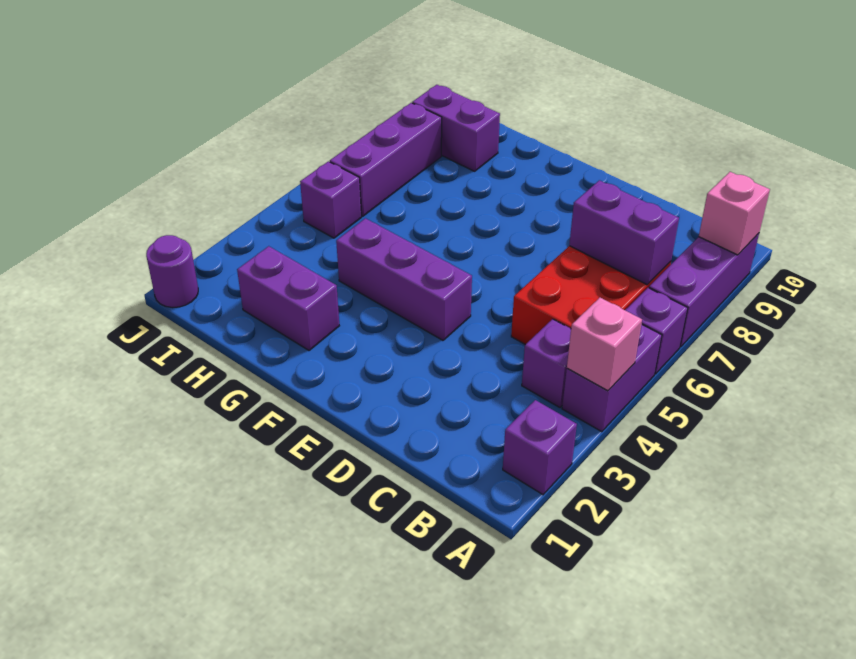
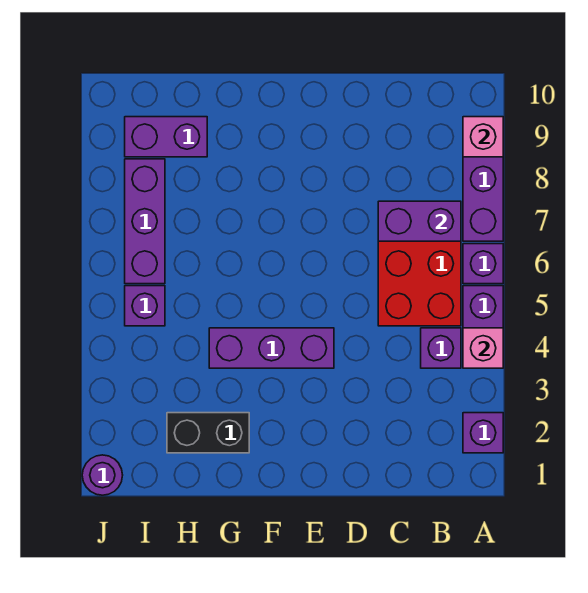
purple 1x2 brick [237,246,339,351] -> black 1x2 brick [167,413,249,453]

